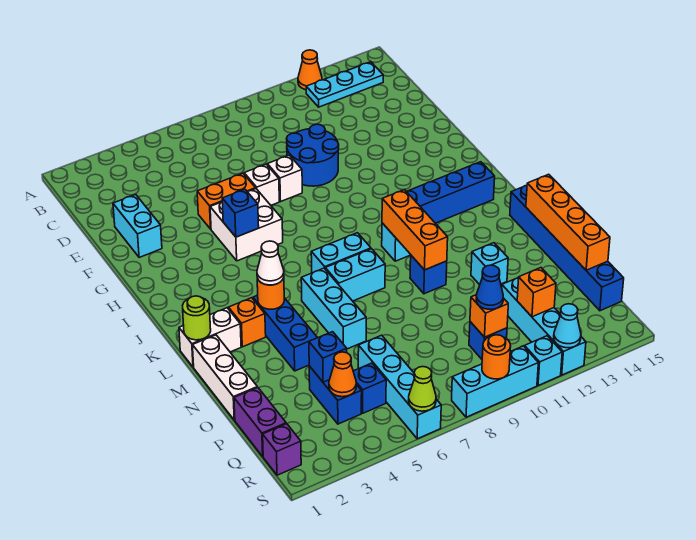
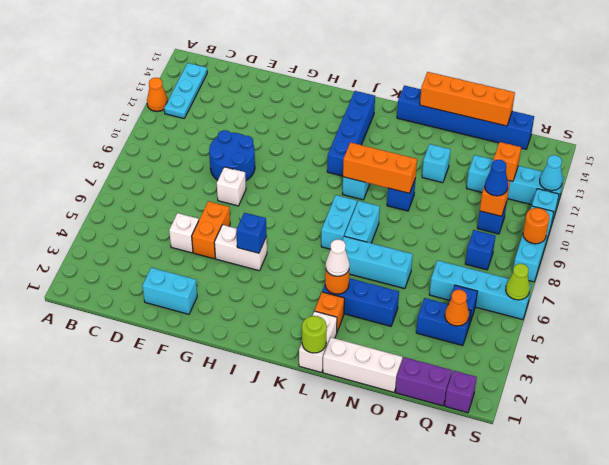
white 1x1 brick [244,164,279,205] -> white 1x1 brick moved to [169,213,199,253]
white 2x2 brick [210,189,283,261] -> white 1x2 brick [214,225,267,271]
blue 1x1 brick [309,332,347,382] -> blue 1x1 brick moved to [465,230,495,270]

